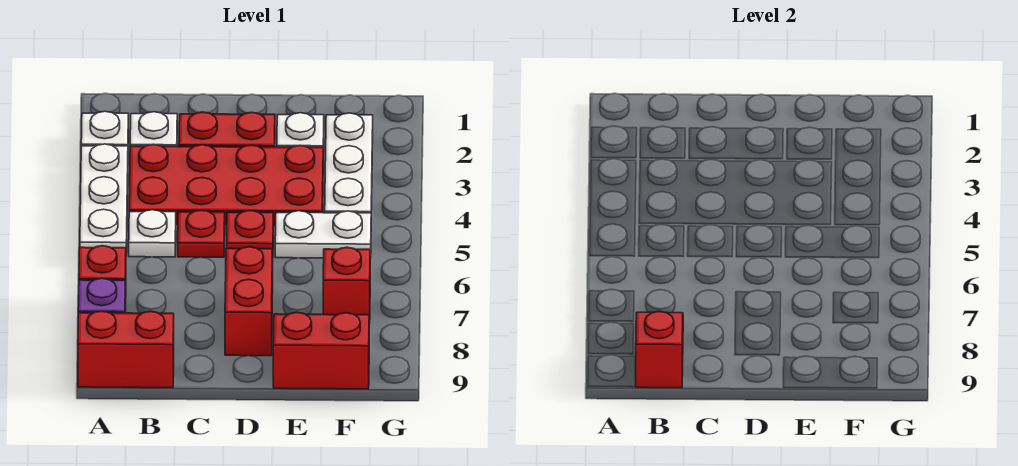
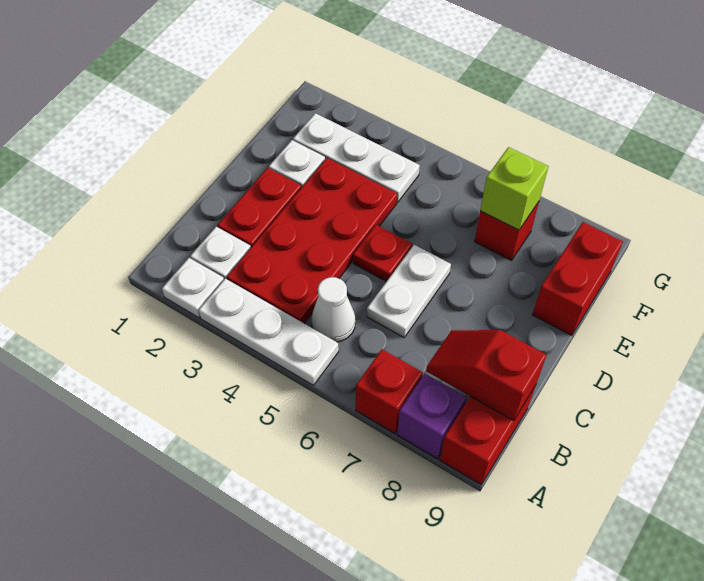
white 1x1 plate [129,210,176,257] -> white 1x1 cone [311,277,355,342]
red 1x1 plate [178,210,225,257] -> none
red 1x2 brick [225,247,273,356] -> none
white 1x2 plate [275,211,371,258] -> white 1x2 plate moved to [367,245,451,337]
none -> lime 1x1 brick [480,147,548,230]

